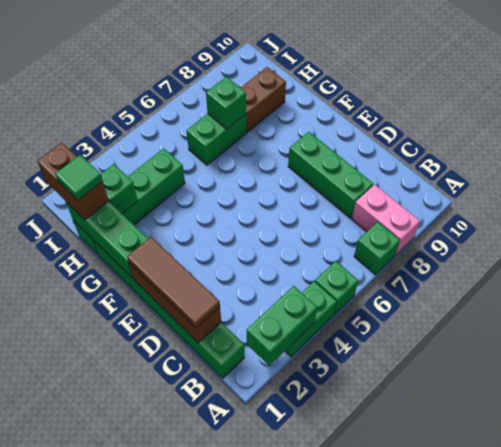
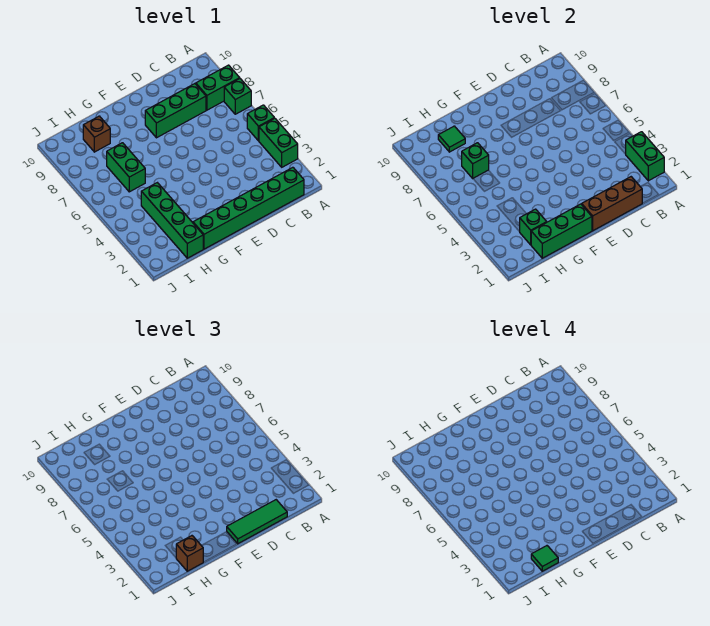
pink 1x2 brick [352,185,420,256] -> green 1x2 brick [196,65,240,110]
brown 1x3 tile [127,237,220,328] -> green 1x3 tile [227,500,287,544]
brown 1x2 brick [37,143,109,220] -> brown 1x1 brick [176,536,203,571]
brown 1x2 brick [241,67,286,132] -> brown 1x1 brick [83,116,110,152]
none -> green 1x1 tile [438,126,465,152]

